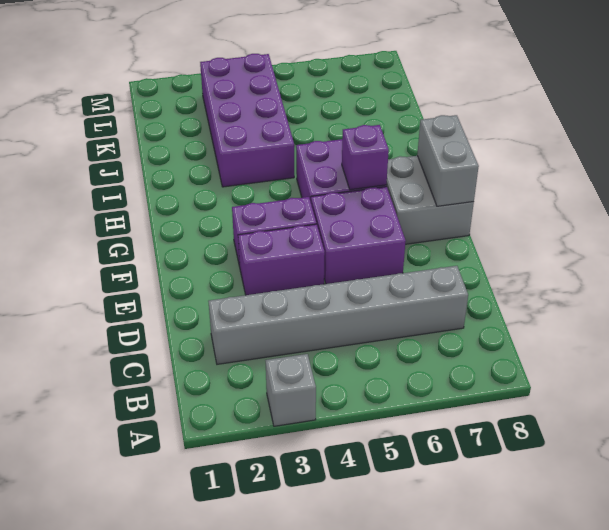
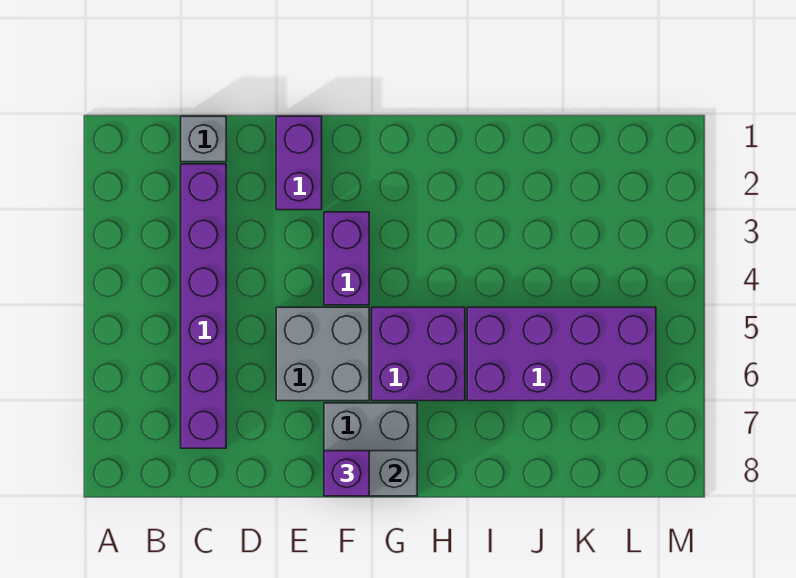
grey 1x1 brick [265,354,316,426] -> grey 1x1 brick moved to [181,116,226,162]
grey 1x6 brick [208,266,468,364] -> purple 1x6 brick [181,164,226,448]
purple 1x2 brick [238,224,325,295] -> purple 1x2 brick moved to [276,116,322,210]
purple 2x2 brick [311,187,406,284] -> grey 2x2 brick [276,307,369,401]
purple 1x1 brick [342,125,389,190] -> purple 1x1 brick moved to [324,451,369,496]
purple 2x4 brick [200,54,294,187] -> purple 2x4 brick moved to [467,307,656,401]

